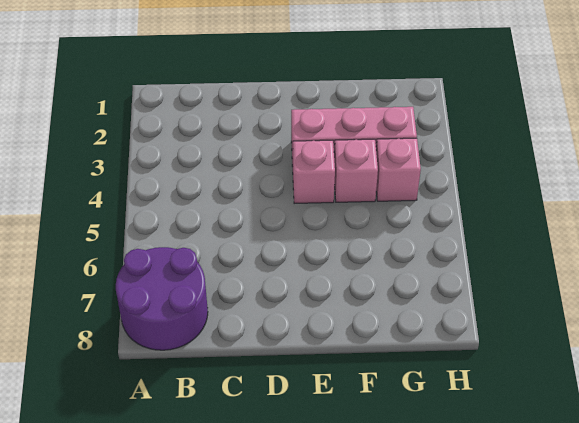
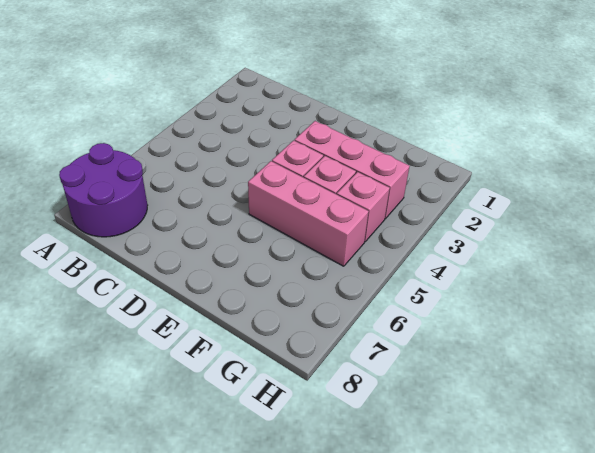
none -> pink 1x3 brick [248,161,369,266]

